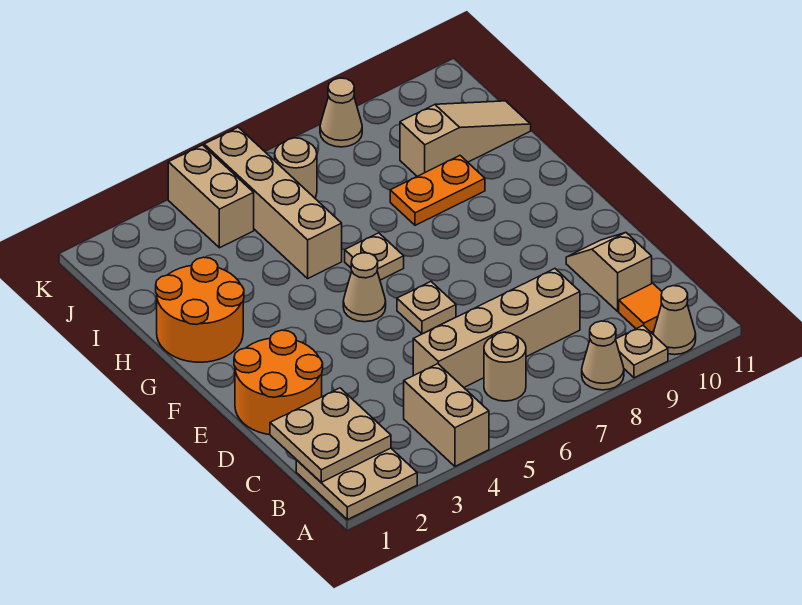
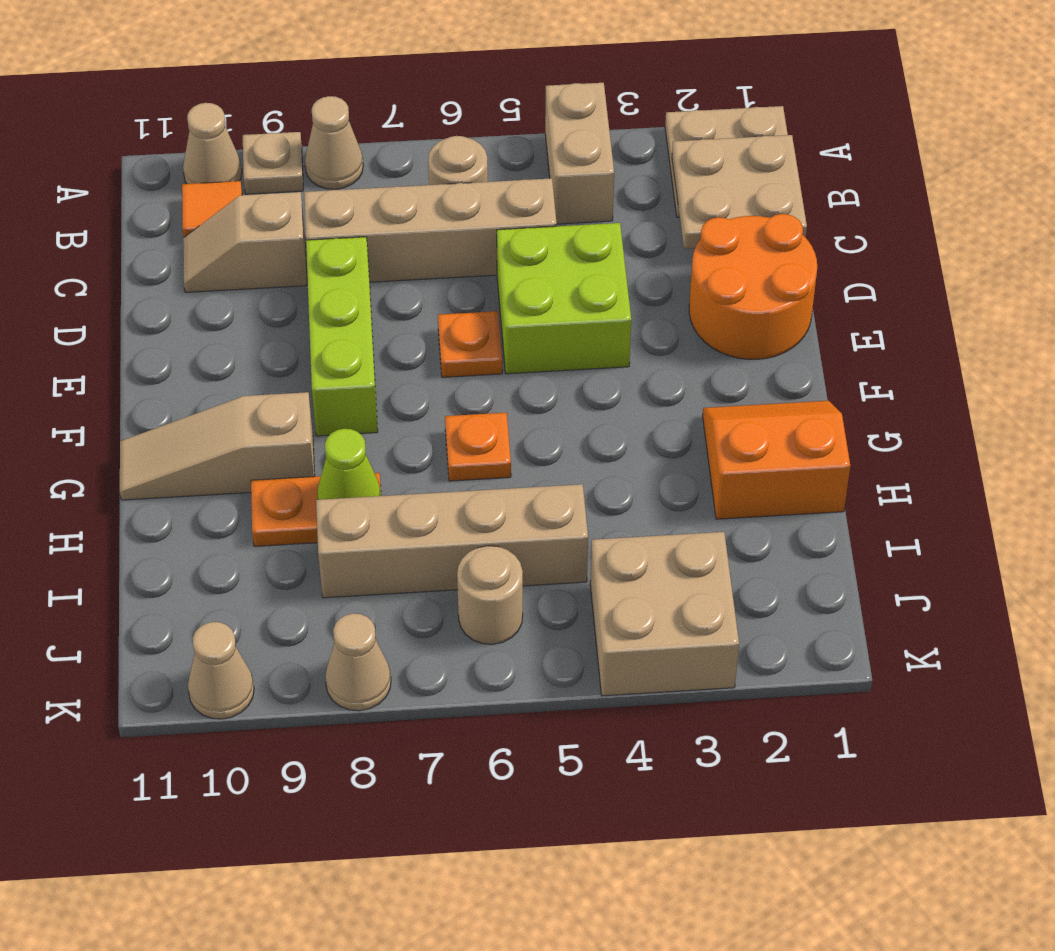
tan 1x2 slope [566,233,652,311] -> tan 1x2 slope turned to [183,192,307,292]
none -> lime 2x2 brick [497,223,631,374]
none -> lime 1x3 brick [306,237,378,436]
tan 1x1 plate [397,282,456,334] -> orange 1x1 plate [438,311,502,377]
tan 1x1 cone [343,253,386,322] -> tan 1x1 cone moved to [188,622,254,719]
orange 2x2 round brick [156,257,244,362] -> orange 2x2 slope [703,401,850,519]
tan 1x1 plate [345,233,404,280] -> orange 1x1 plate [445,413,511,481]
tan 1x4 brick [204,127,342,278] -> tan 1x4 brick turned to [316,484,588,598]
none -> lime 1x1 cone [317,429,381,500]
tan 1x3 slope [400,101,531,176] -> tan 1x3 slope moved to [120,392,315,500]
tan 1x2 brick [168,145,254,248] -> tan 2x2 brick [590,532,739,696]

